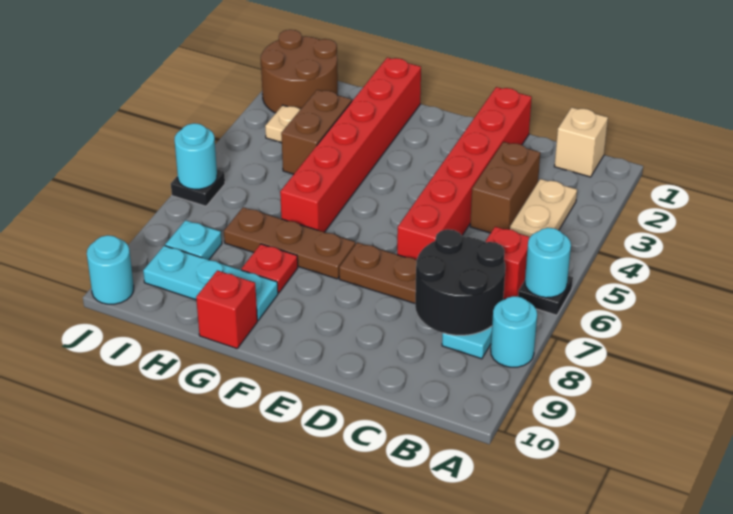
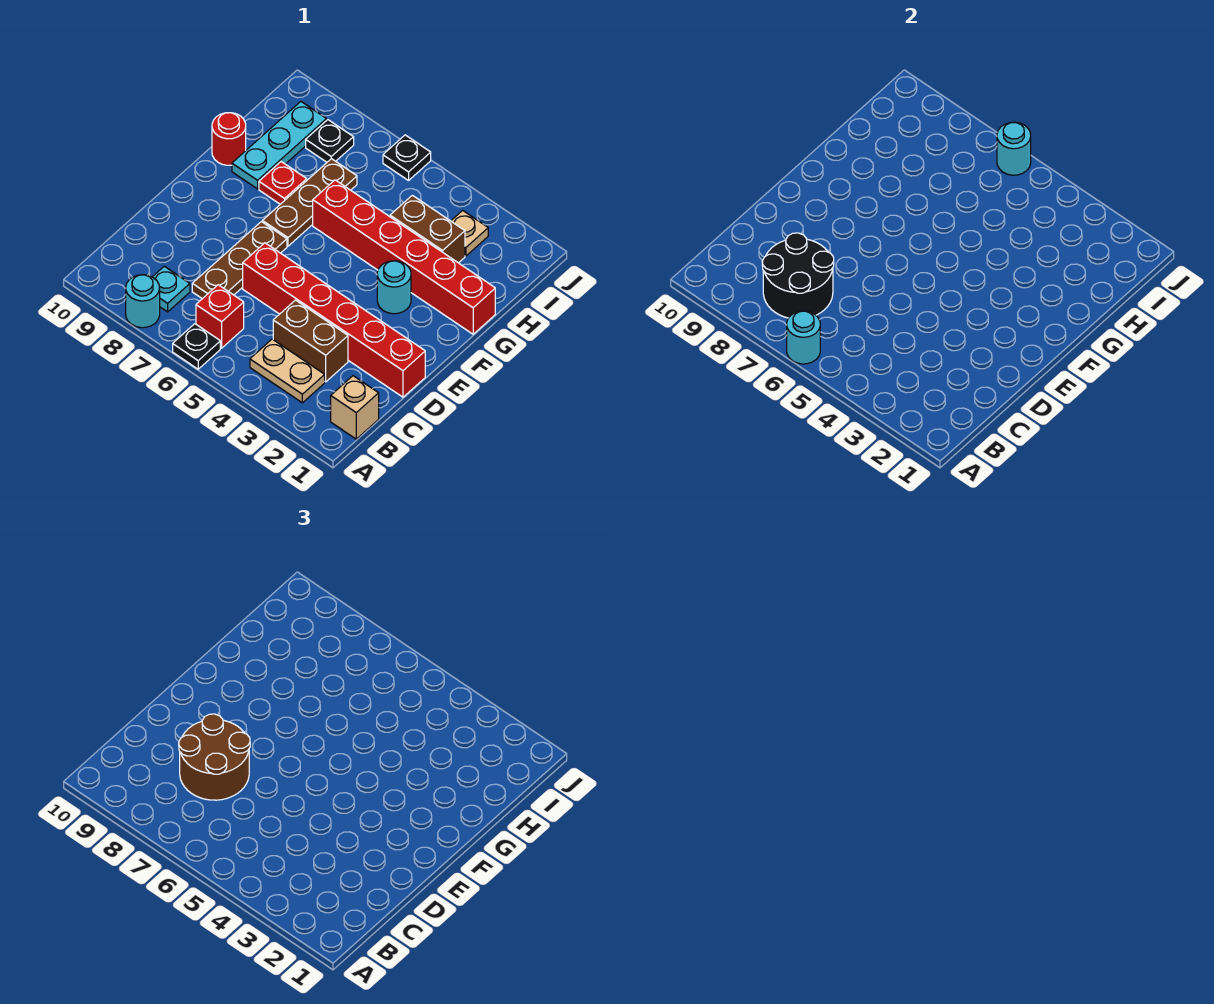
red 1x1 brick [196,270,257,349] -> red 1x1 round brick [212,113,246,165]
brown 2x2 round brick [261,30,338,113] -> brown 2x2 round brick moved to [179,714,250,800]
cyan 1x1 plate [165,220,222,260] -> black 1x1 plate [306,120,354,162]
cyan 1x1 round brick [87,235,134,304] -> cyan 1x1 round brick moved to [377,261,411,314]

